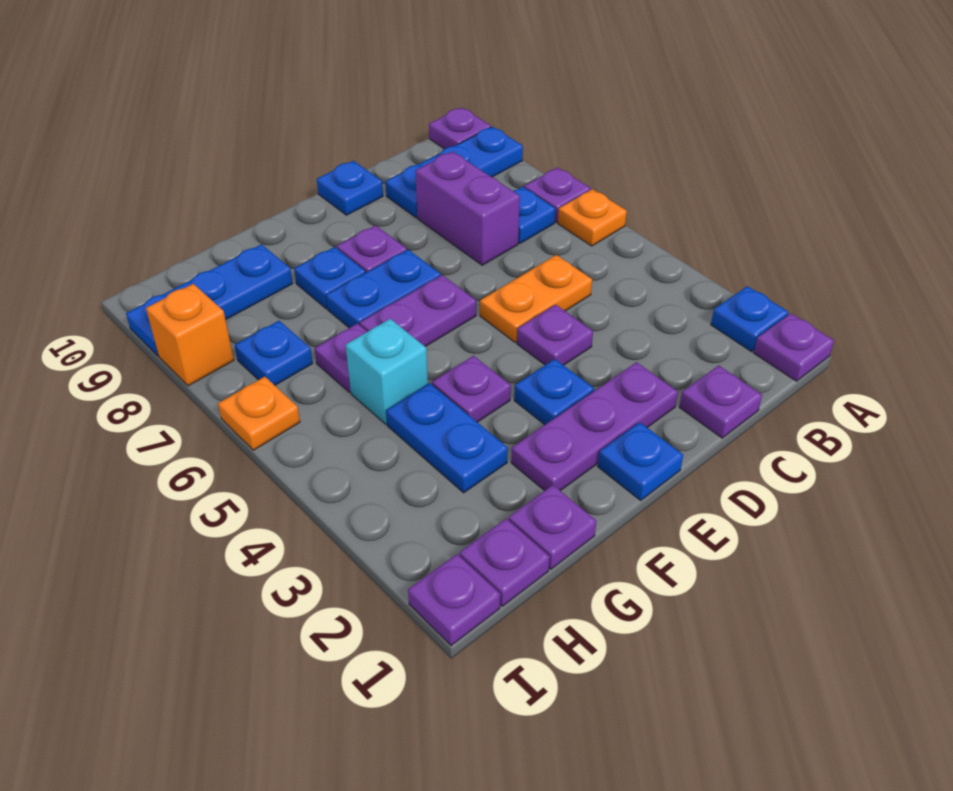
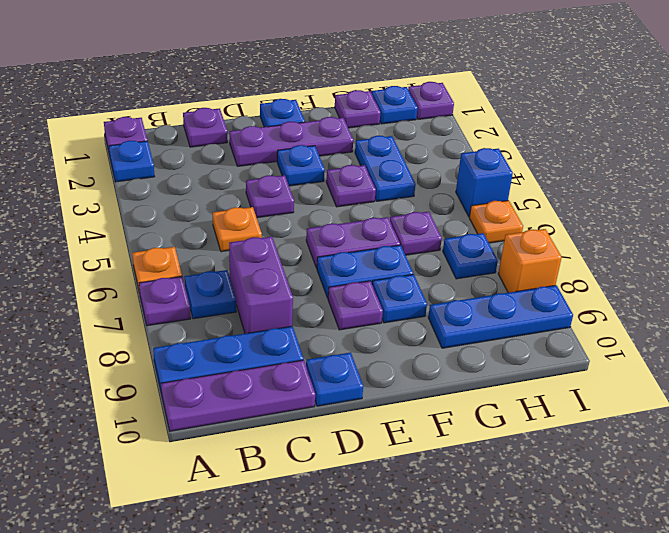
purple 1x1 plate [429,108,491,149] -> purple 1x3 plate [161,360,315,431]
orange 1x2 plate [480,255,592,342] -> orange 1x1 plate [213,207,262,252]
cyan 1x1 brick [346,319,428,424] -> none
purple 1x1 plate [460,519,550,606] -> blue 1x1 plate [372,86,417,124]
none -> blue 1x1 brick [456,148,513,217]

